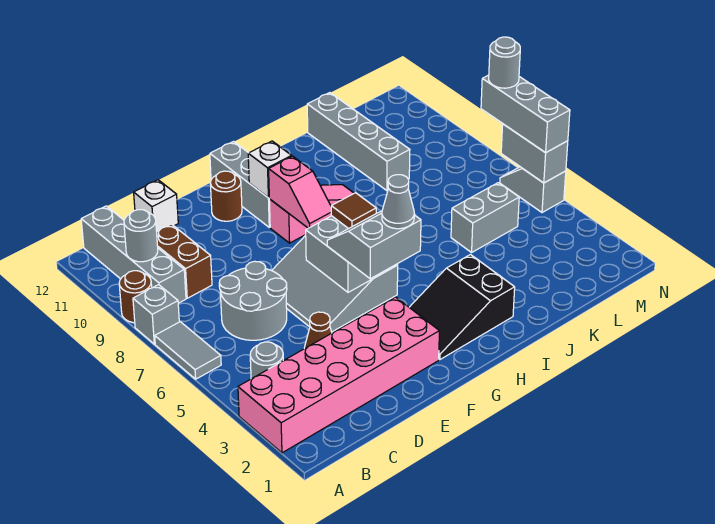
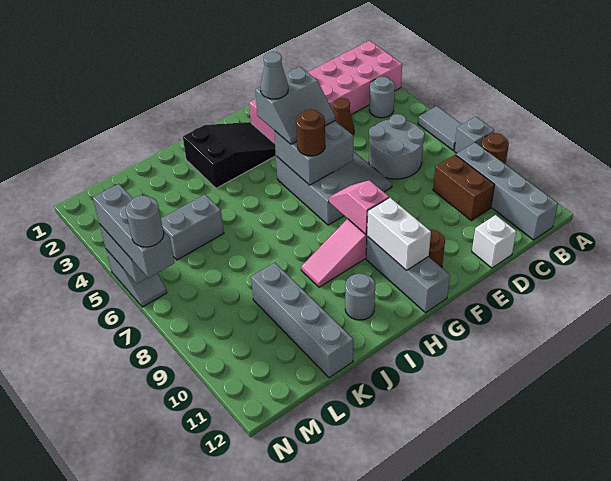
grey 1x1 round brick [124,210,158,262] -> grey 1x1 round brick moved to [345,274,375,320]
brown 1x1 tile [331,193,376,229] -> brown 1x1 round brick [296,109,325,156]
white 1x1 brick [248,141,292,198] -> white 1x2 brick [367,198,431,270]

